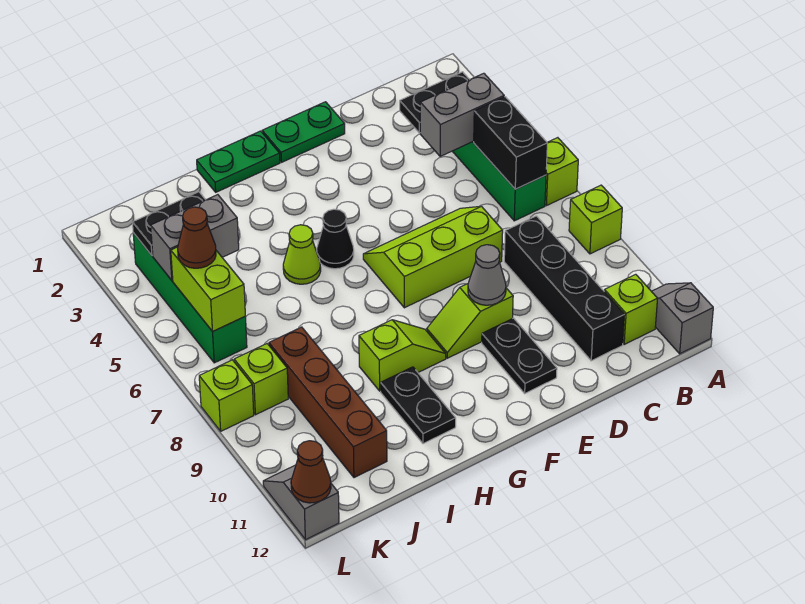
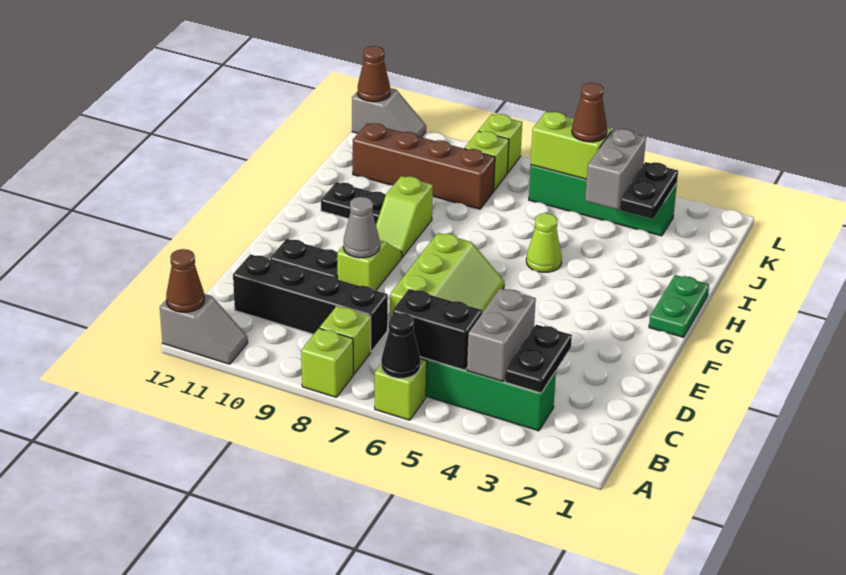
none -> brown 1x1 cone [166,249,204,312]
lime 1x1 brick [604,274,658,345] -> lime 1x1 brick moved to [320,306,371,374]
green 1x2 plate [262,102,345,162] -> none
black 1x1 cone [317,209,354,269] -> black 1x1 cone moved to [381,313,420,378]

